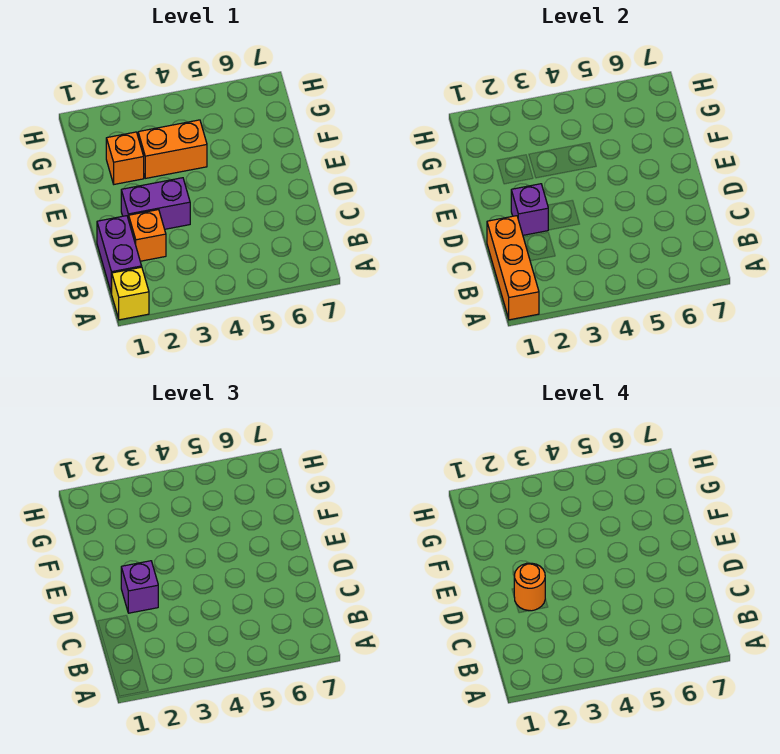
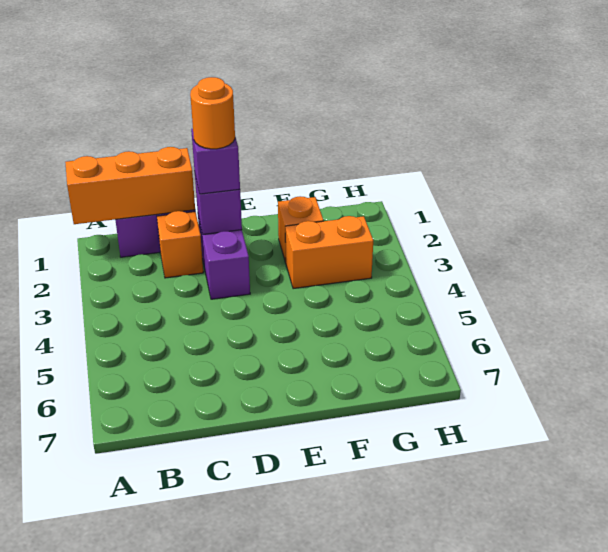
yellow 1x1 brick [112,267,149,320] -> none
orange 1x2 brick [138,120,207,178] -> orange 1x2 brick turned to [285,216,373,289]

